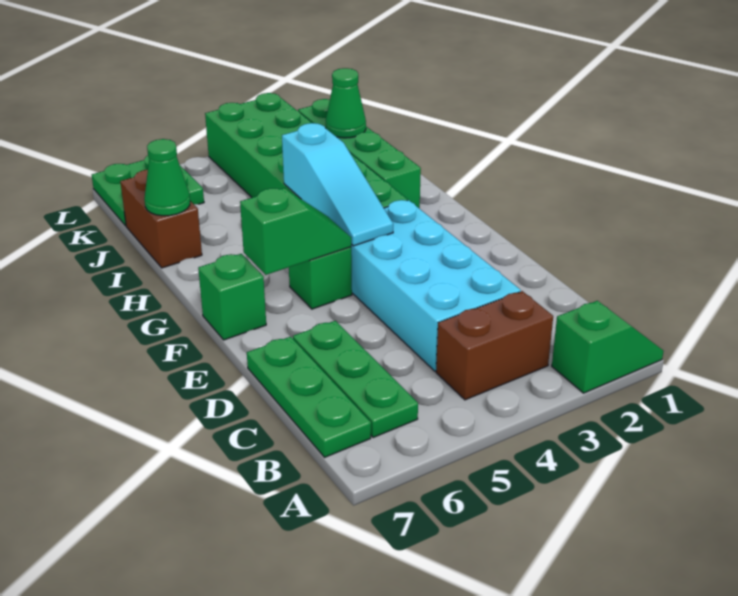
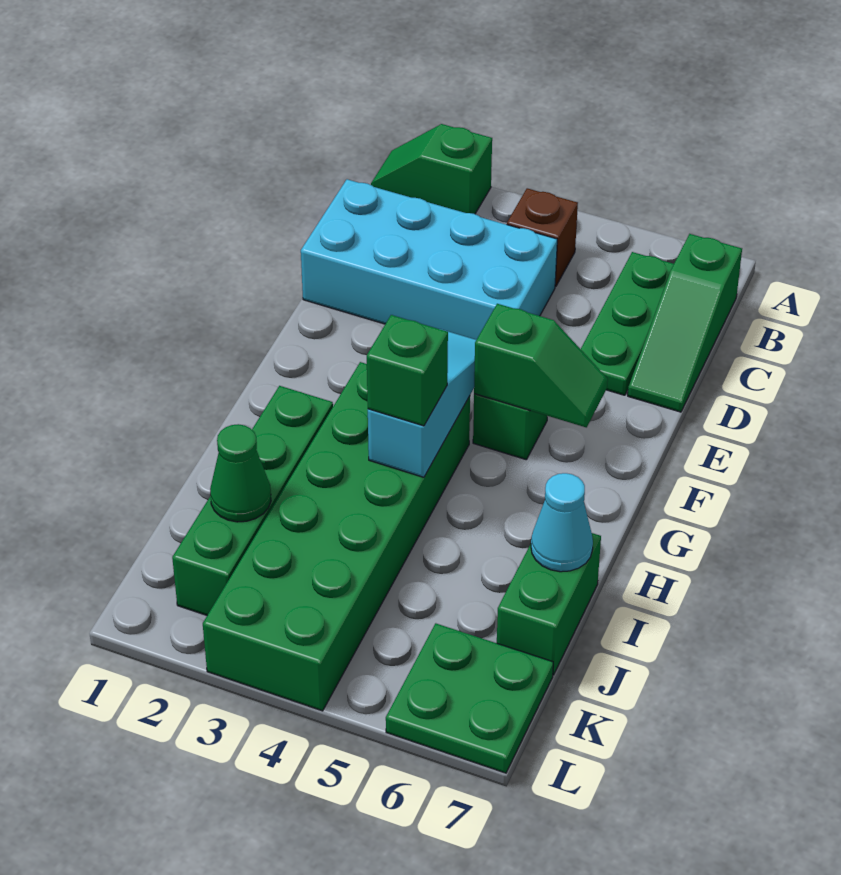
brown 1x2 brick [436,291,553,400] -> brown 1x1 brick [507,188,578,287]
green 1x3 plate [247,337,371,457] -> green 1x3 slope [628,234,742,412]
cyan 2x4 brick [351,200,521,371] -> cyan 2x4 brick turned to [301,179,557,340]
green 1x2 slope [240,188,351,275] -> green 1x2 slope turned to [474,304,608,427]
green 1x1 brick [198,254,266,340] -> green 1x1 brick moved to [367,315,448,426]
brown 1x2 brick [120,170,202,268] -> green 1x2 brick [497,533,601,675]
green 1x1 cone [144,139,190,216] -> cyan 1x1 cone [531,473,593,572]

